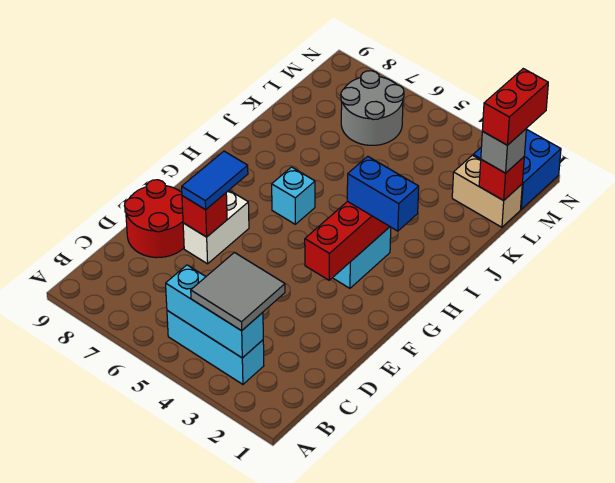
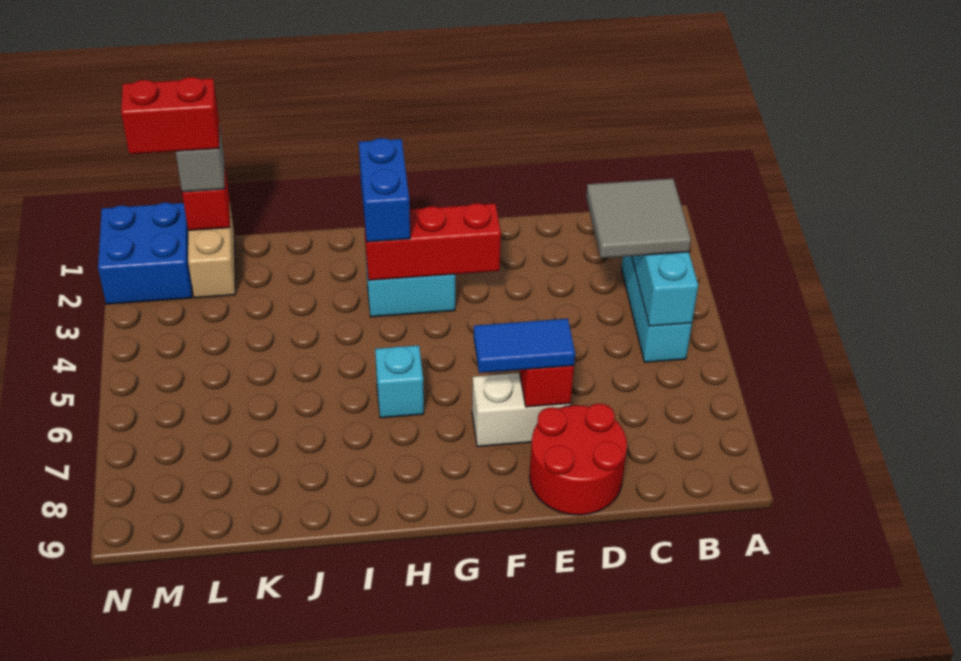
grey 2x2 round brick [341,71,404,145] -> none

